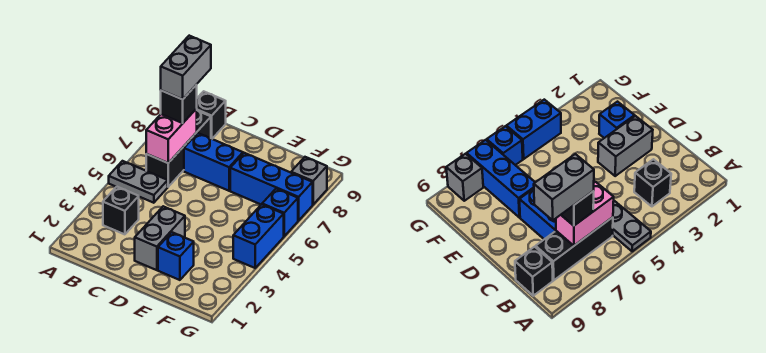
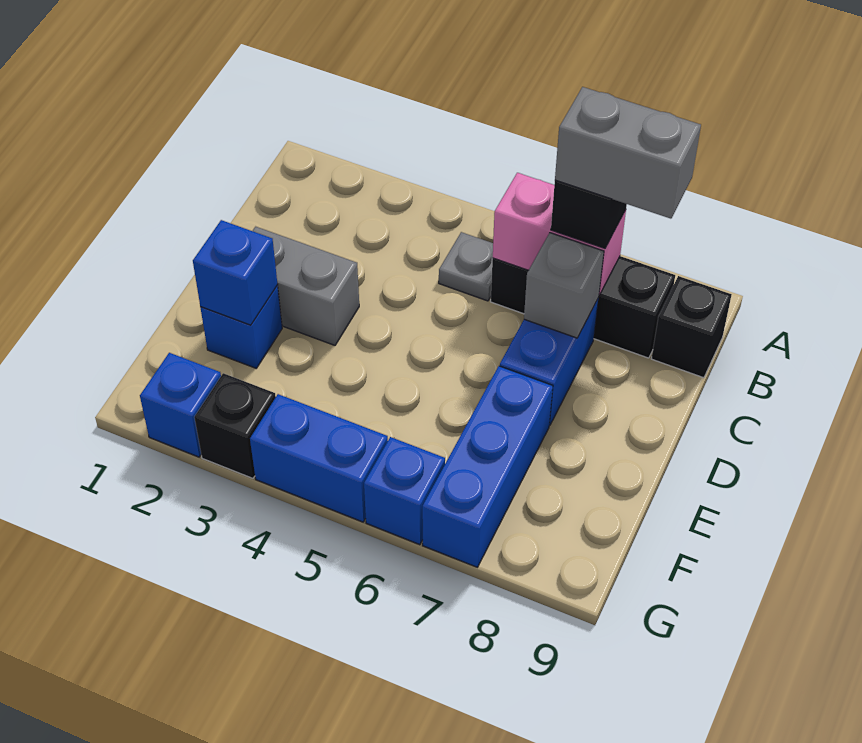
grey 1x2 plate [109,161,168,203] -> grey 1x1 plate [439,232,493,301]
black 1x1 brick [103,187,139,234] -> black 1x1 brick moved to [194,373,276,478]
none -> blue 1x1 brick [193,220,277,325]
none -> blue 1x1 brick [140,353,221,457]
grey 1x1 brick [291,157,327,204] -> grey 1x1 brick moved to [524,233,604,338]

